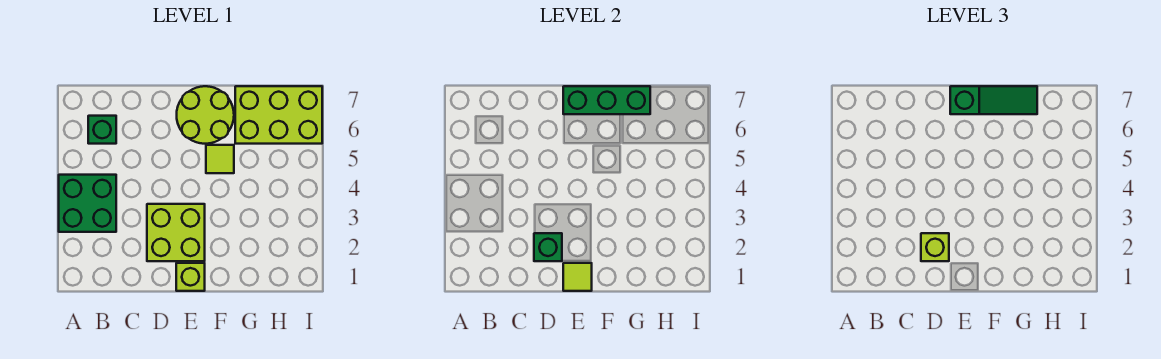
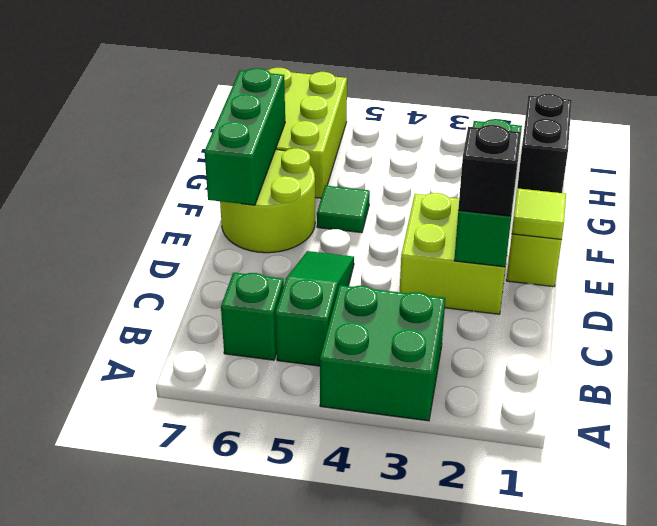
green 1x1 brick [534,233,562,261] -> green 1x3 brick [454,119,522,267]
lime 1x1 brick [921,233,949,261] -> black 1x1 brick [458,125,521,216]
green 1x3 slope [950,86,1037,114] -> green 1x3 slope moved to [275,251,354,366]
lime 1x1 tile [206,145,234,173] -> green 1x1 tile [317,186,370,233]
none -> black 1x2 brick [517,94,572,193]

